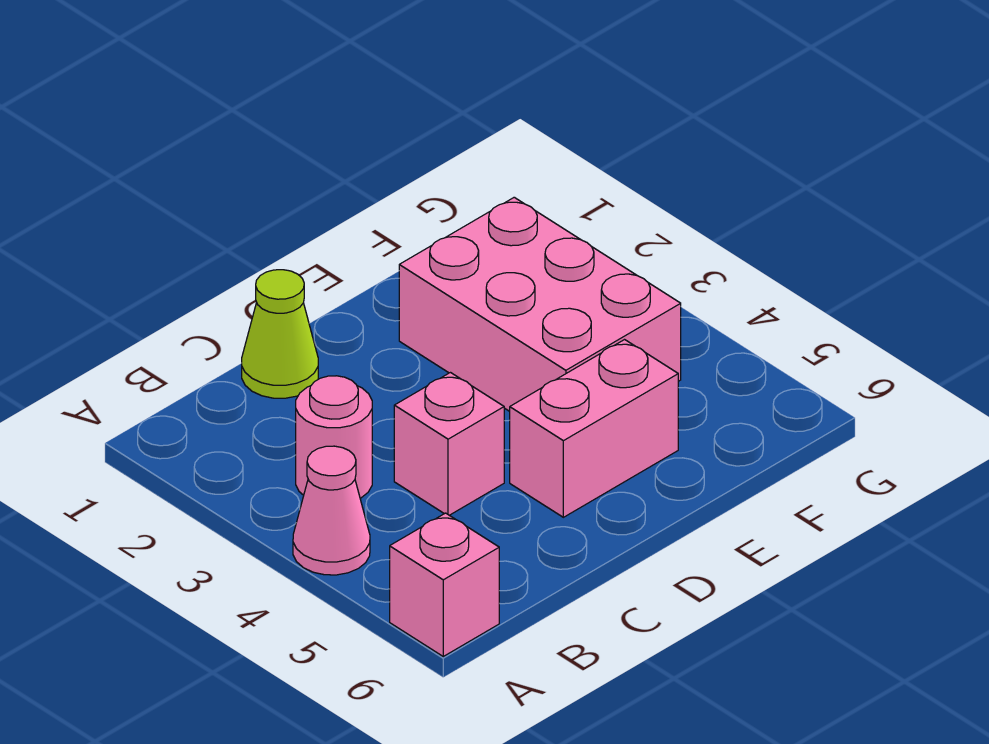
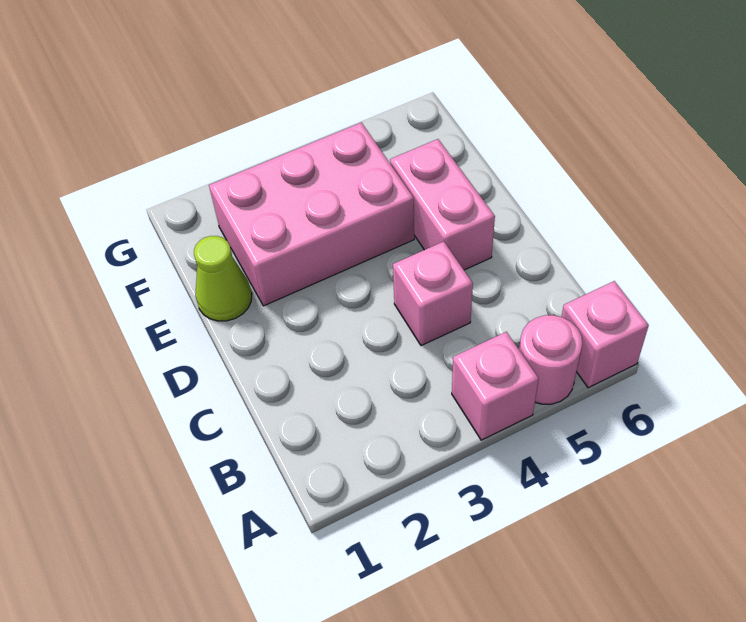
pink 1x1 cone [293,446,370,575] -> pink 1x1 brick [452,332,539,440]
pink 1x1 round brick [296,376,372,498] -> pink 1x1 round brick moved to [519,315,582,404]
lime 1x1 cone [242,270,318,398] -> lime 1x1 cone moved to [194,236,252,321]

